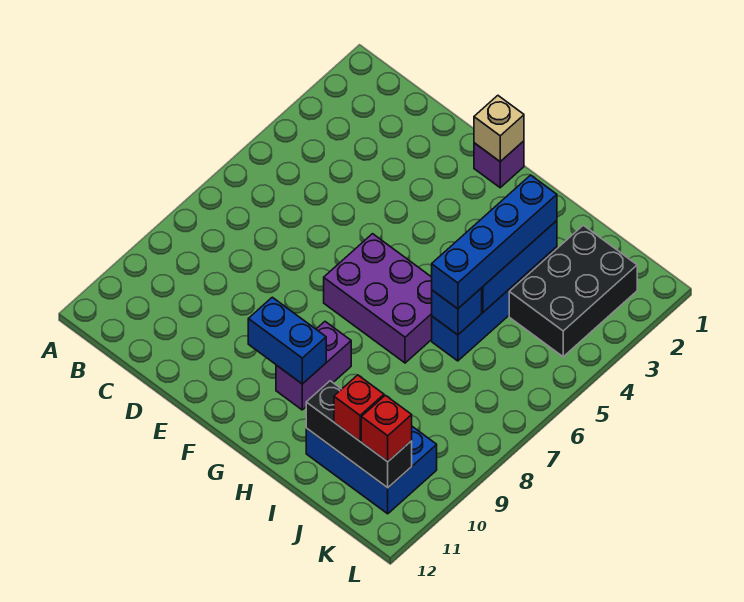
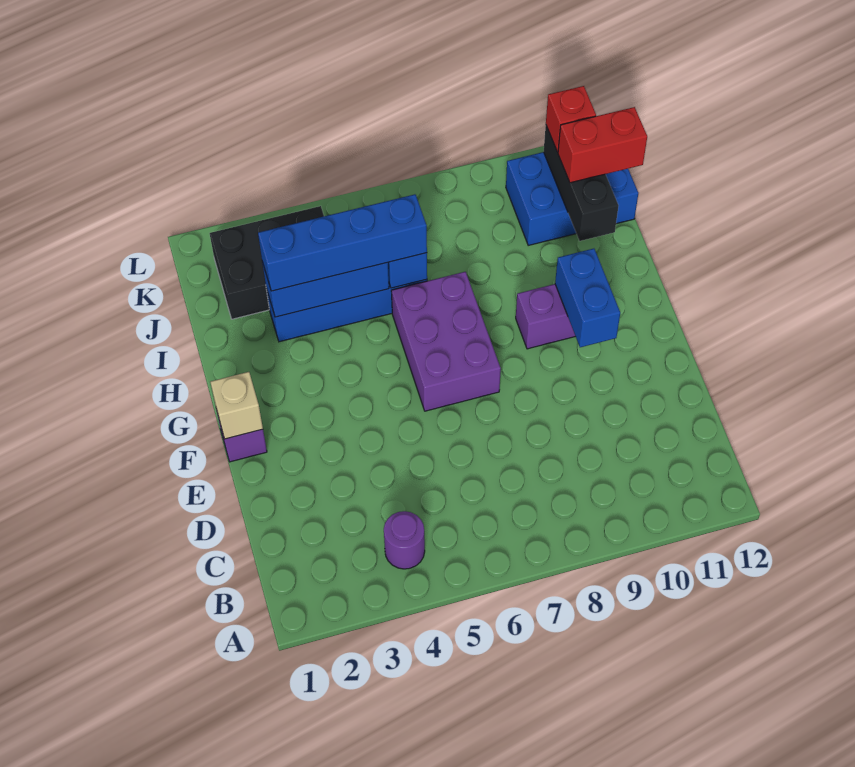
none -> purple 1x1 round brick [384,511,425,569]
blue 2x3 brick [306,427,437,514] -> blue 2x3 brick turned to [506,152,638,245]
red 1x1 brick [334,375,384,441] -> red 1x2 brick [558,107,647,183]

